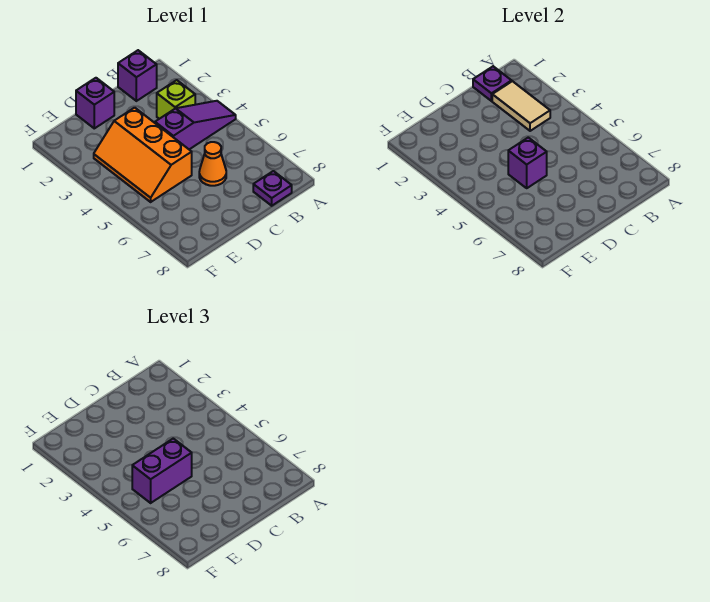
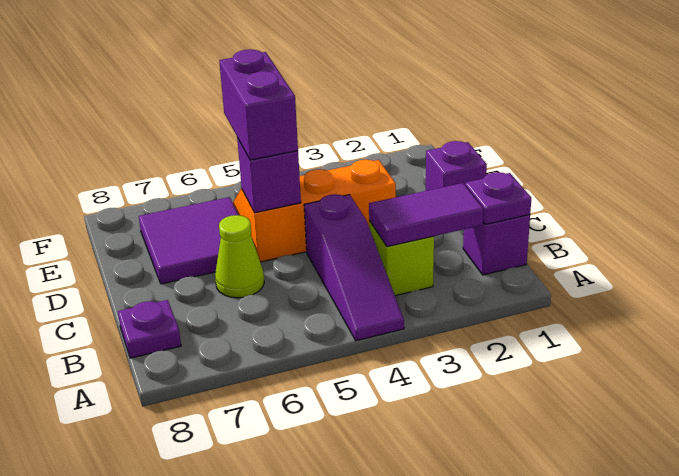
tan 1x2 tile [492,81,550,131] -> purple 1x2 tile [369,183,483,247]
orange 1x1 cone [199,142,226,186] -> lime 1x1 cone [215,215,264,298]
none -> purple 2x2 tile [139,197,238,284]

